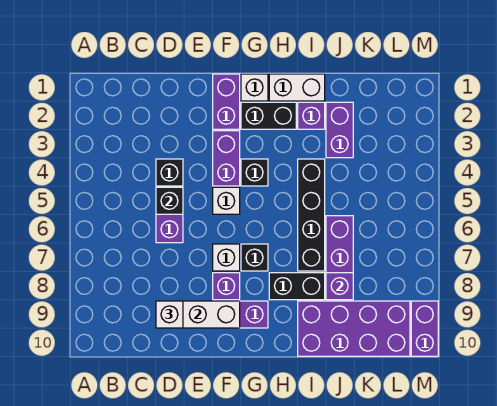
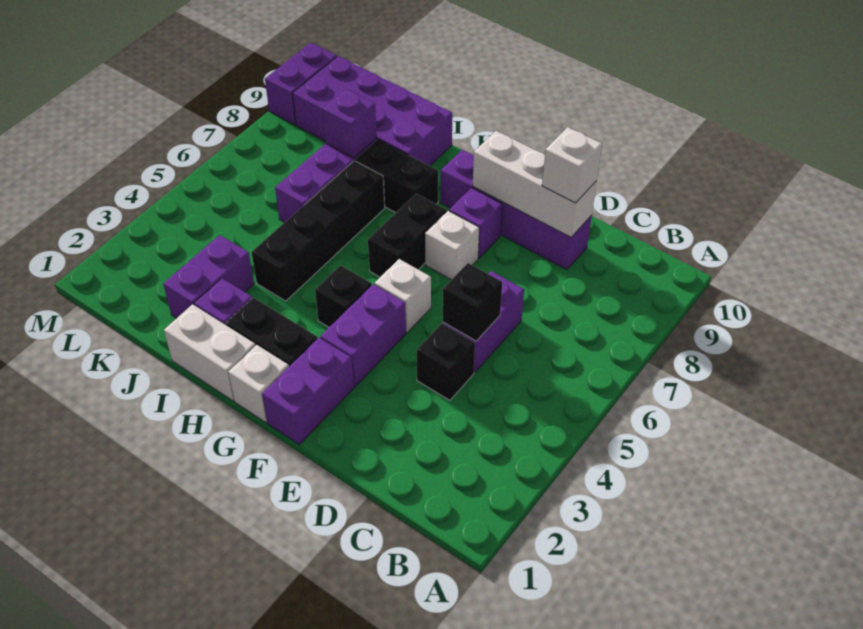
black 1x1 brick [241,244,268,271] -> black 1x2 brick [368,194,447,277]

